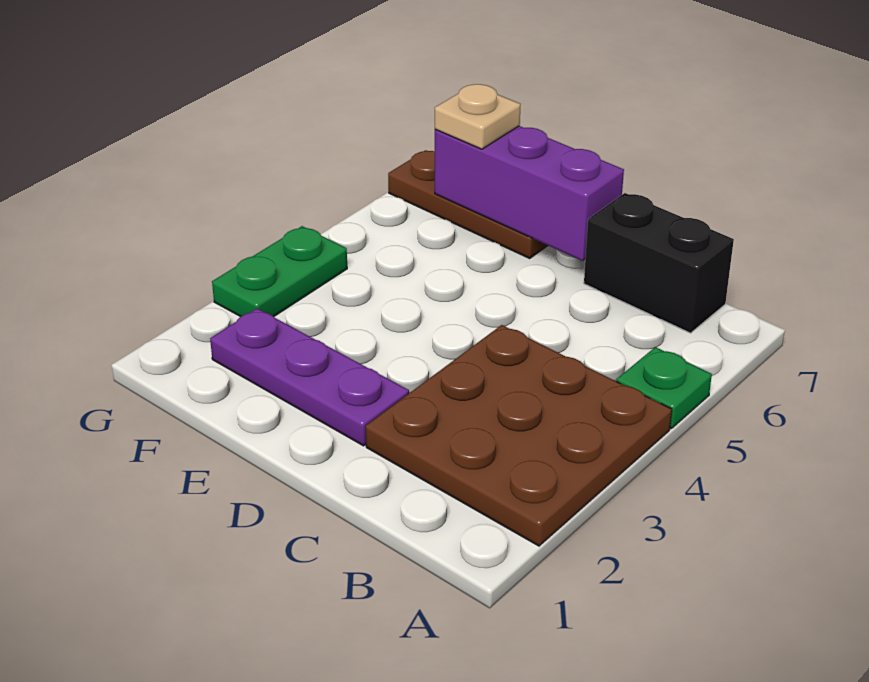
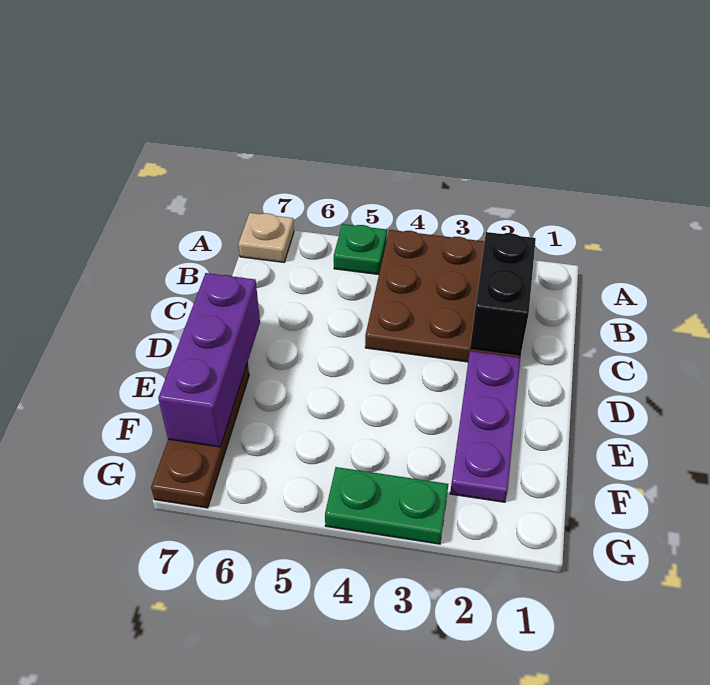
black 1x2 brick [584,193,734,333] -> black 1x2 brick moved to [470,232,536,355]
tan 1x1 plate [435,84,521,149] -> tan 1x1 plate moved to [238,213,294,262]

